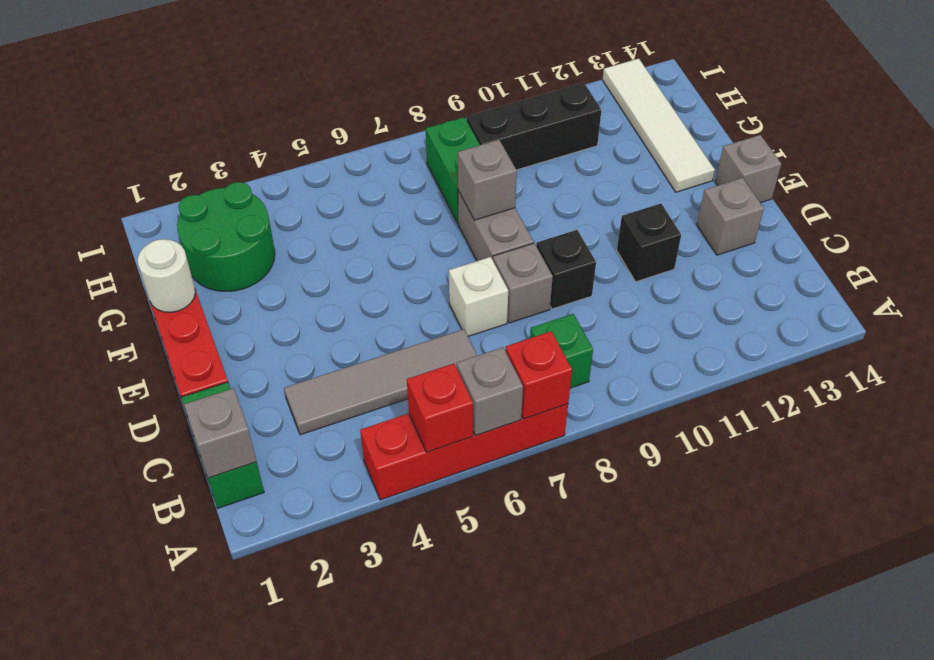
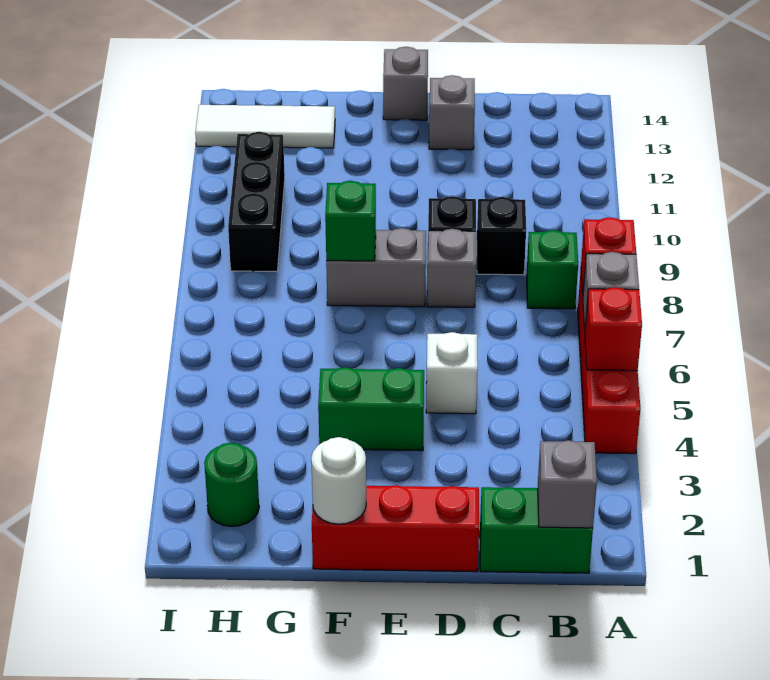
grey 1x4 tile [284,329,477,435] -> none
white 1x1 brick [449,257,508,336] -> white 1x1 brick moved to [426,332,478,414]
black 1x1 brick [617,204,681,282] -> black 1x1 brick moved to [477,197,526,275]
grey 1x1 brick [458,140,517,220] -> green 1x1 brick [325,181,376,261]
white 1x4 tile [602,59,715,192] -> white 1x3 tile [195,105,335,148]
green 2x2 round brick [177,182,275,291] -> green 1x1 round brick [204,443,259,527]
green 1x2 brick [426,117,480,223] -> green 1x2 brick moved to [318,367,424,451]

